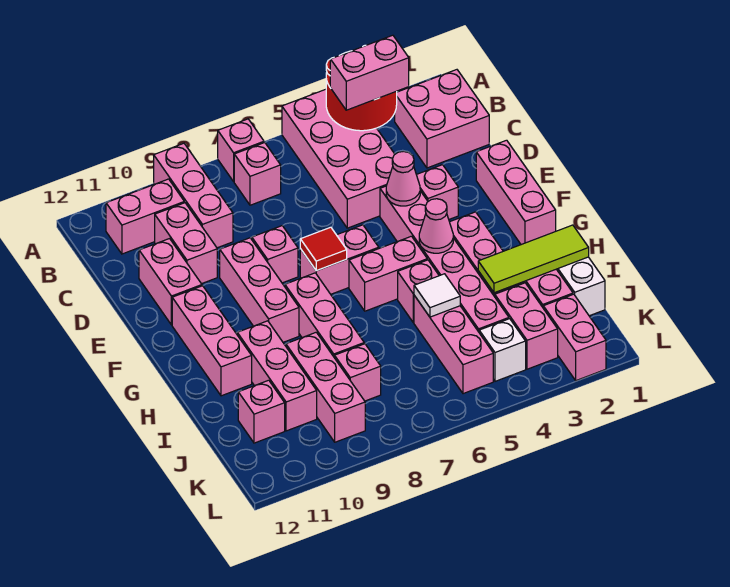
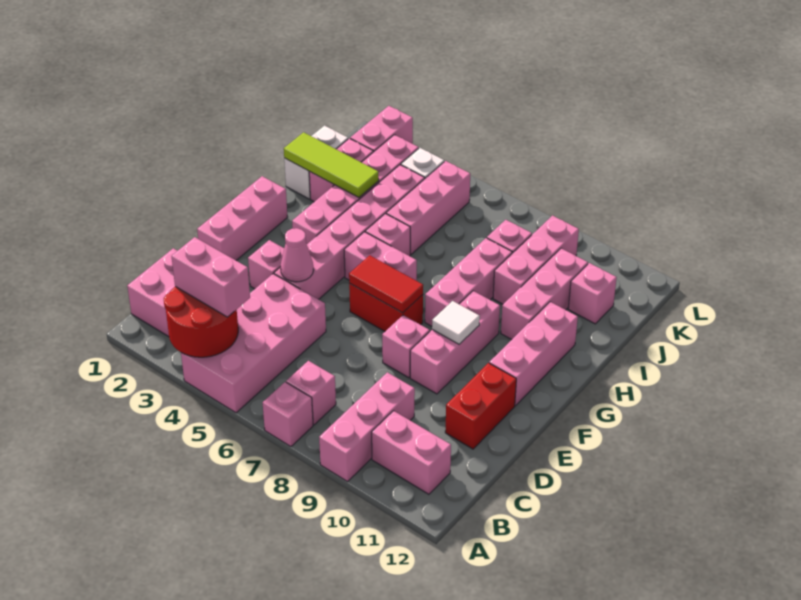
pink 1x2 brick [155,203,217,284] -> none
pink 1x2 brick [139,239,202,325] -> red 1x2 brick [445,363,516,449]
pink 1x2 brick [300,225,379,294] -> red 1x2 brick [349,283,423,331]
red 1x1 tile [300,227,347,271] -> red 1x2 tile [349,255,423,313]
pink 1x1 cone [419,199,453,253] -> none
white 1x1 tile [414,274,460,317] -> white 1x1 tile moved to [432,301,480,344]

